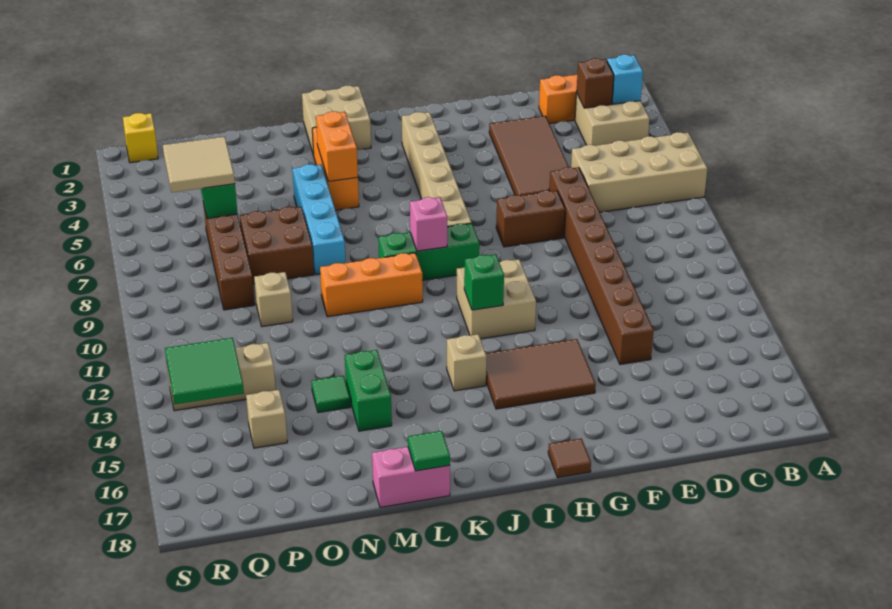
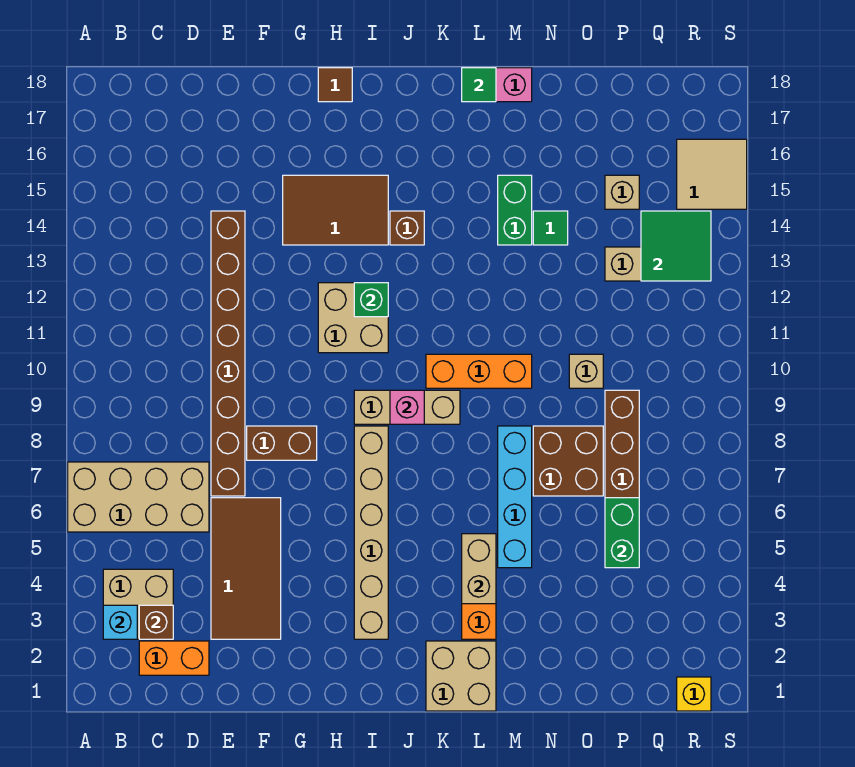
green 1x3 brick [378,223,479,280] -> tan 1x3 brick [354,390,460,424]
tan 1x1 brick [447,334,487,391] -> brown 1x1 brick [390,211,424,245]
orange 1x2 brick [316,111,358,181] -> tan 1x2 brick [462,534,496,604]
tan 2x2 tile [163,137,235,192] -> tan 2x2 tile moved to [677,139,747,209]

